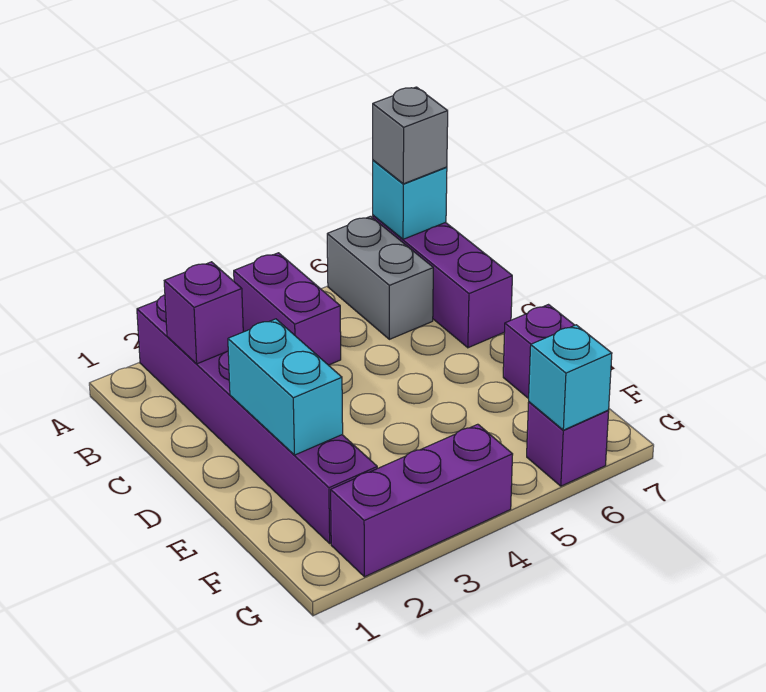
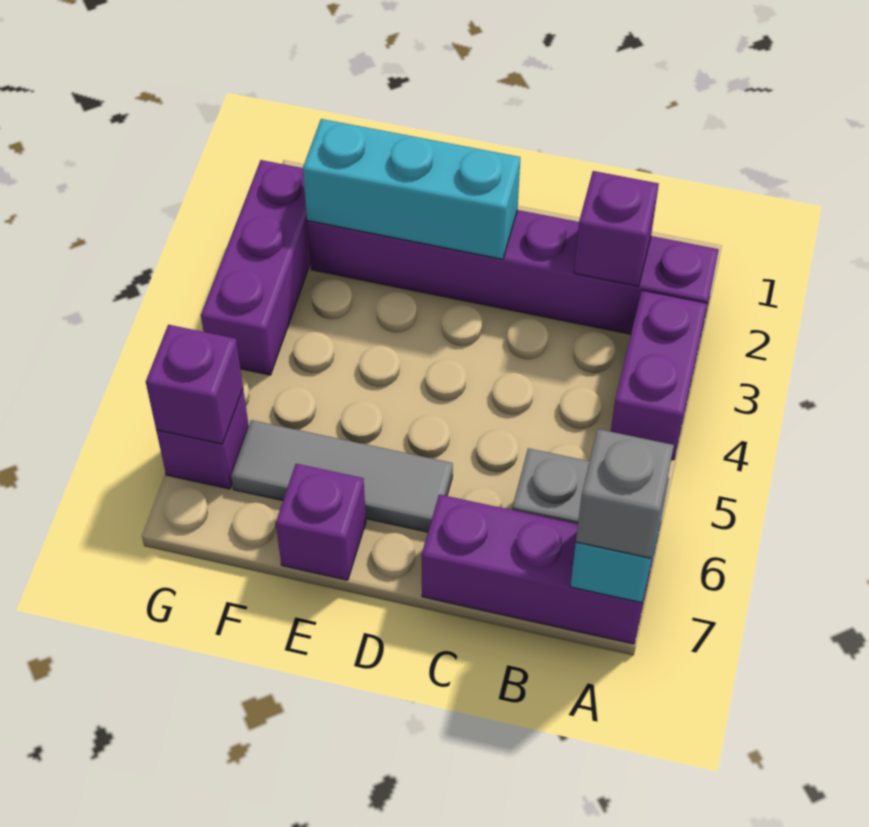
purple 1x2 brick [234,253,341,365] -> purple 1x2 brick turned to [611,290,707,460]
cyan 1x2 brick [228,319,343,455] -> cyan 1x3 brick [303,119,520,259]
none -> grey 1x3 tile [231,420,453,532]
cyan 1x1 brick [529,325,612,430] -> purple 1x1 brick [146,325,243,444]

